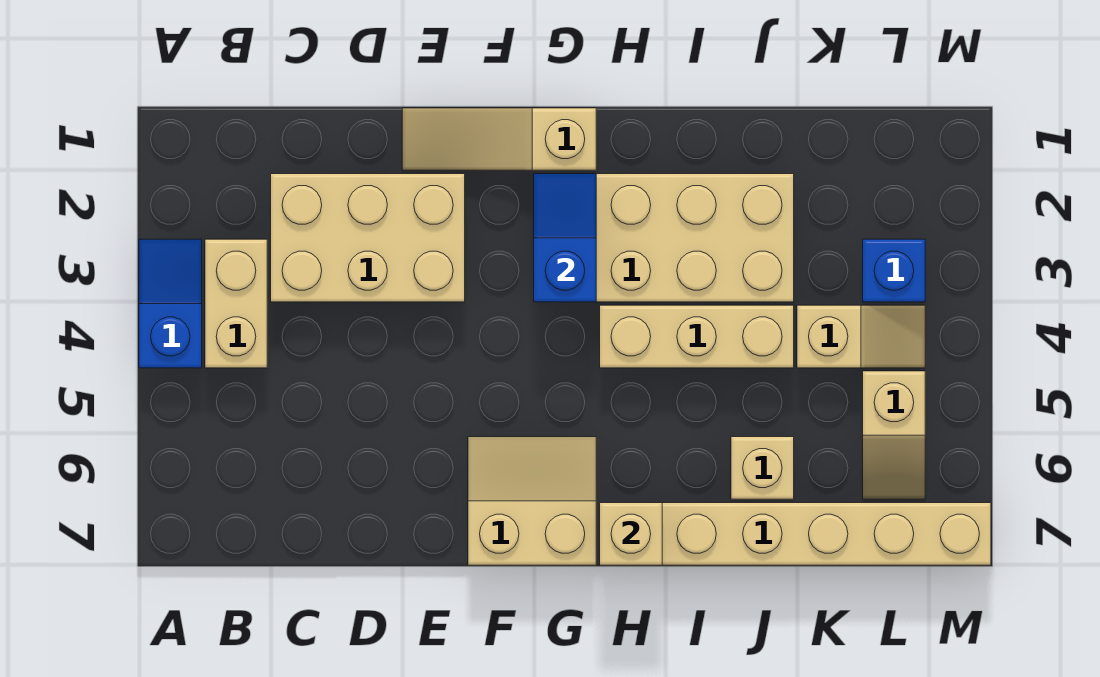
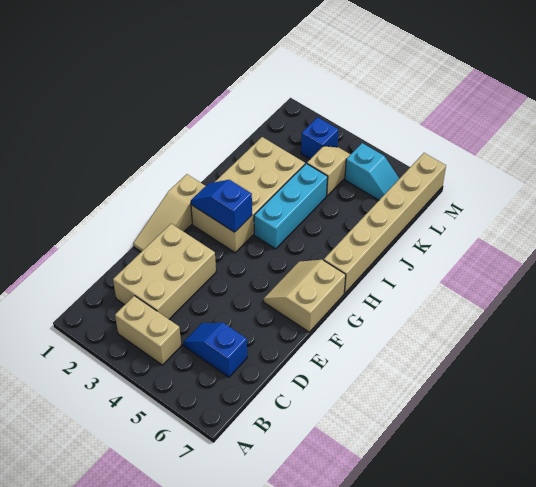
blue 1x2 slope [139,239,202,368] -> blue 1x2 slope moved to [183,323,247,377]
tan 1x3 brick [600,305,794,368] -> cyan 1x3 brick [254,163,328,249]
tan 1x1 brick [600,503,662,565] -> none
tan 1x1 brick [731,437,794,499] -> none
tan 1x2 slope [863,371,925,499] -> cyan 1x2 slope [345,143,399,200]

